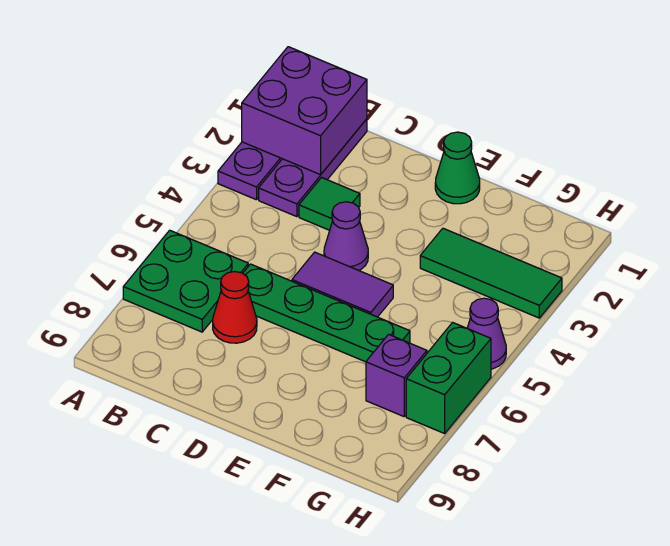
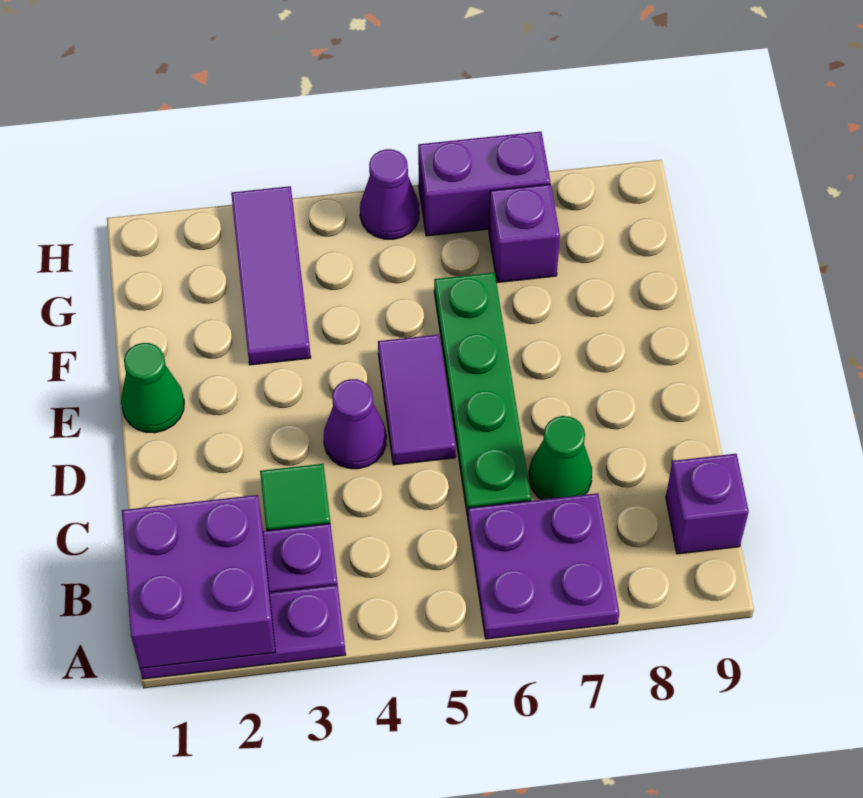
green 2x2 plate [123,230,248,332] -> purple 2x2 plate [468,493,619,639]
none -> purple 1x1 brick [666,454,749,554]
red 1x1 cone [213,272,257,343] -> green 1x1 cone [529,416,592,500]
green 1x3 tile [420,228,562,318] -> purple 1x3 tile [231,186,311,365]
green 1x2 brick [406,322,491,433] -> purple 1x2 brick [418,132,550,236]

